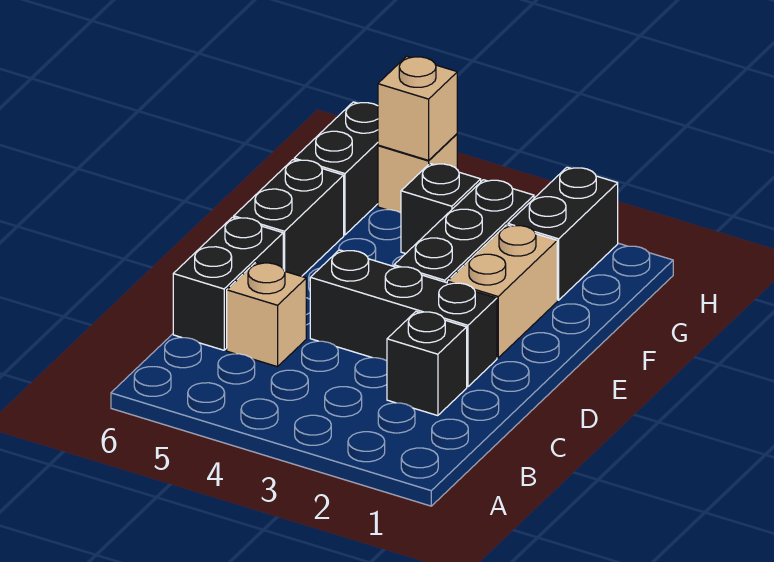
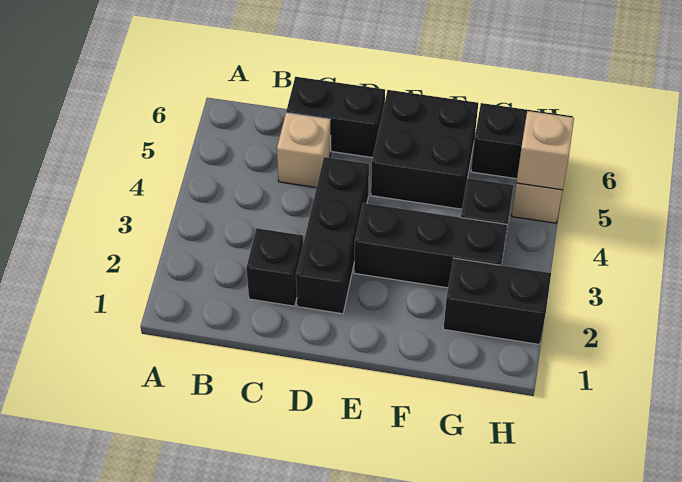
tan 1x2 brick [447,225,557,358] -> none
black 1x2 brick [234,160,344,276] -> black 2x2 brick [371,90,478,209]

